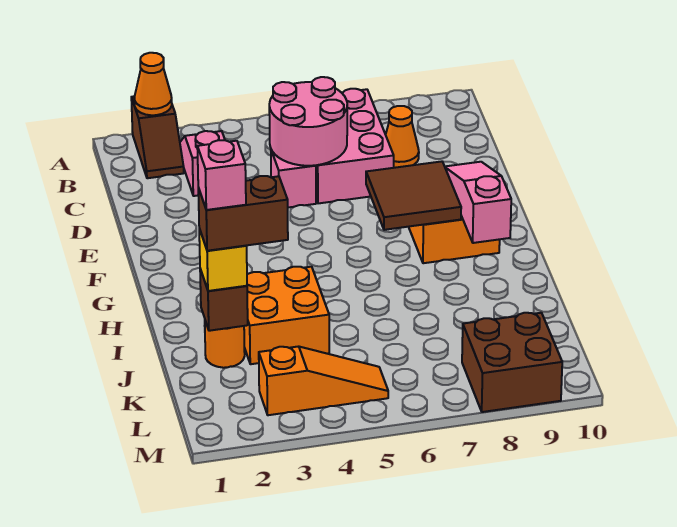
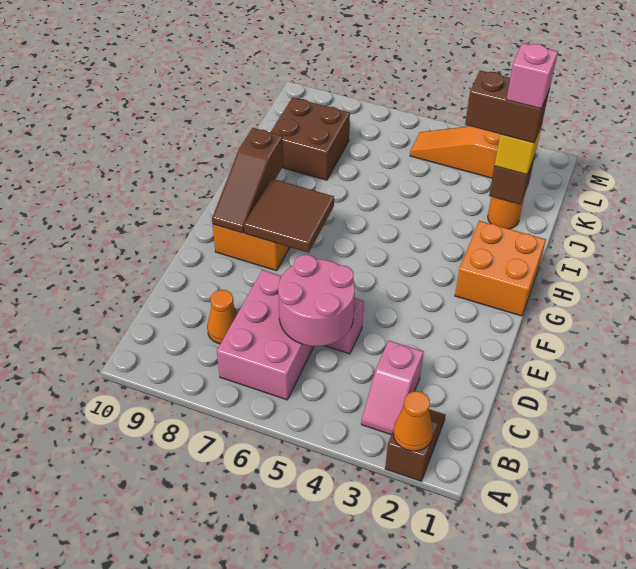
pink 1x3 slope [445,162,511,243] -> brown 1x3 slope [212,128,284,233]
orange 2x2 brick [244,267,329,364] -> orange 2x2 brick moved to [455,221,546,316]
brown 2x2 brick [462,313,562,412] -> brown 2x2 brick moved to [271,97,350,180]

